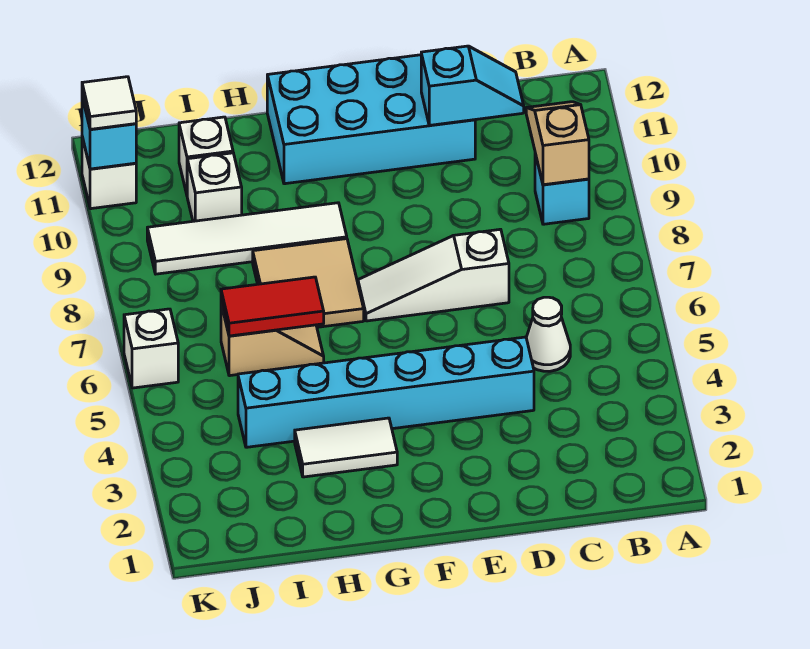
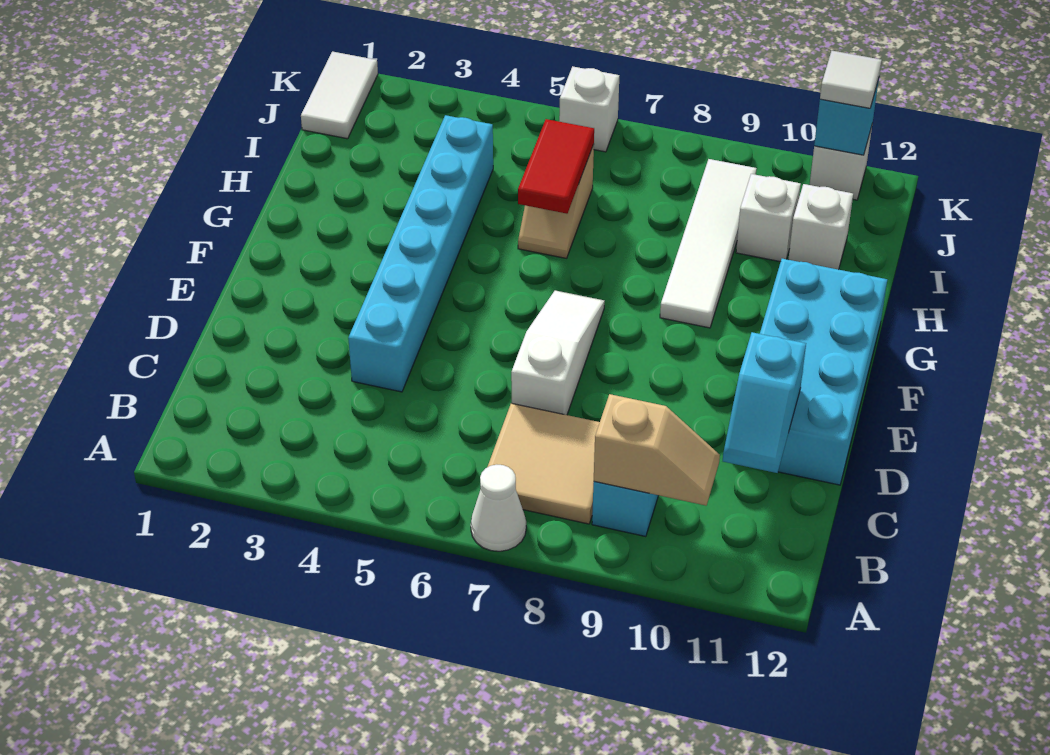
white 1x1 cone [526,297,570,371] -> white 1x1 cone moved to [471,465,526,551]
white 1x2 tile [295,418,397,477] -> white 1x2 tile moved to [301,52,378,139]
tan 2x2 tile [253,239,364,327] -> tan 2x2 tile moved to [480,403,600,524]

